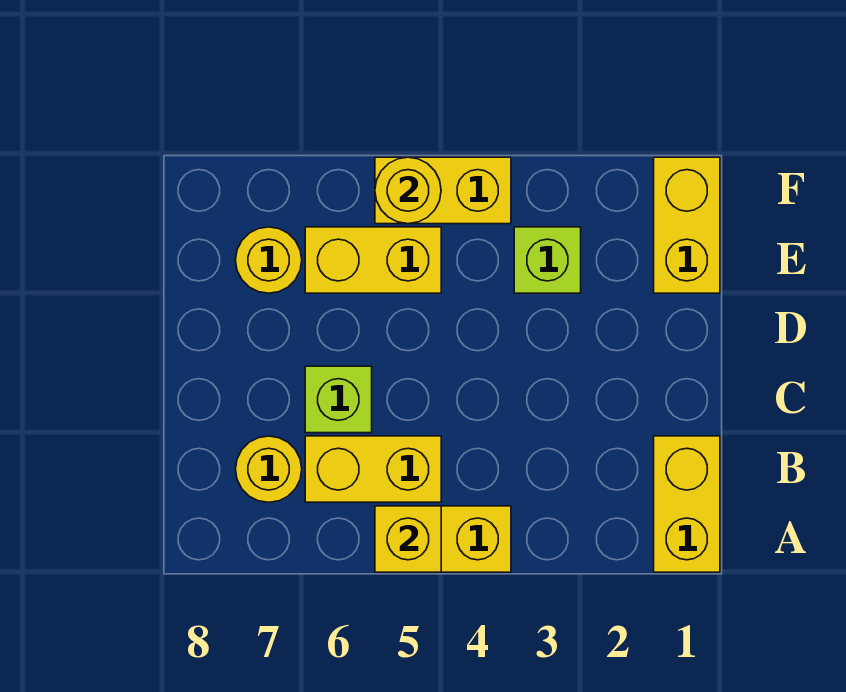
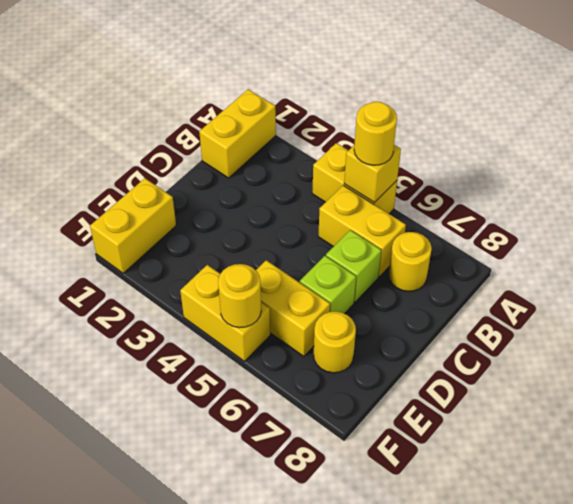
none -> yellow 1x1 round brick [354,102,397,165]
lime 1x1 brick [514,227,581,293] -> lime 1x1 brick moved to [300,256,356,314]

